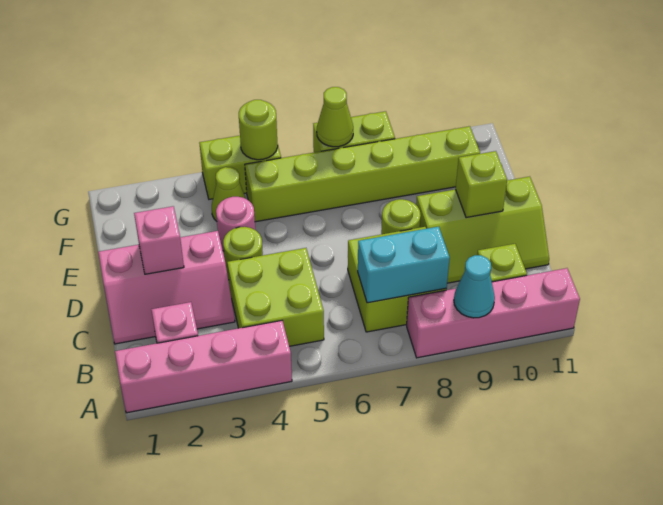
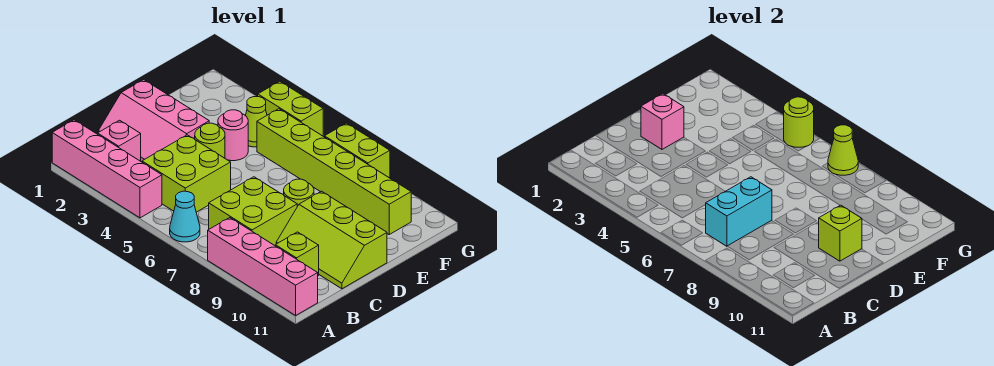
cyan 1x1 cone [454,255,495,318] -> cyan 1x1 cone moved to [170,191,200,242]
cyan 1x2 brick [358,227,450,303] -> cyan 1x2 brick turned to [706,177,772,246]

